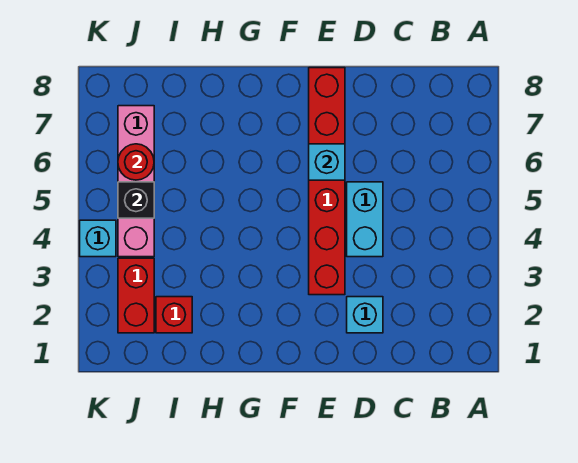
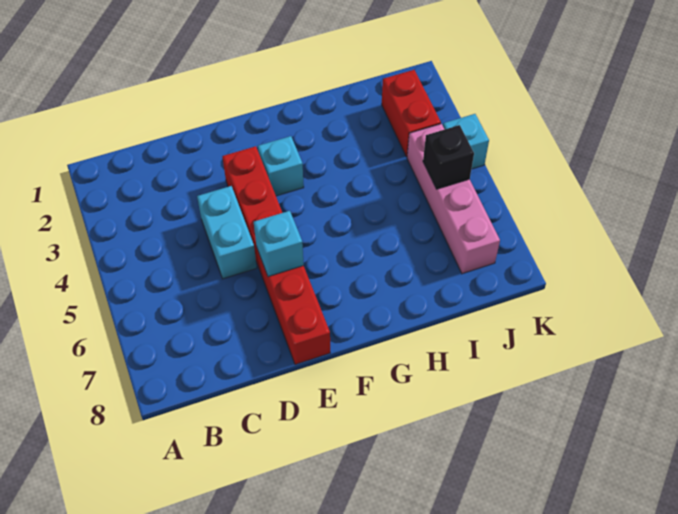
cyan 1x1 brick [347,297,383,333] -> cyan 1x1 brick moved to [258,136,304,196]
red 1x1 brick [156,297,192,333] -> none
red 1x1 round brick [118,144,154,180] -> none

